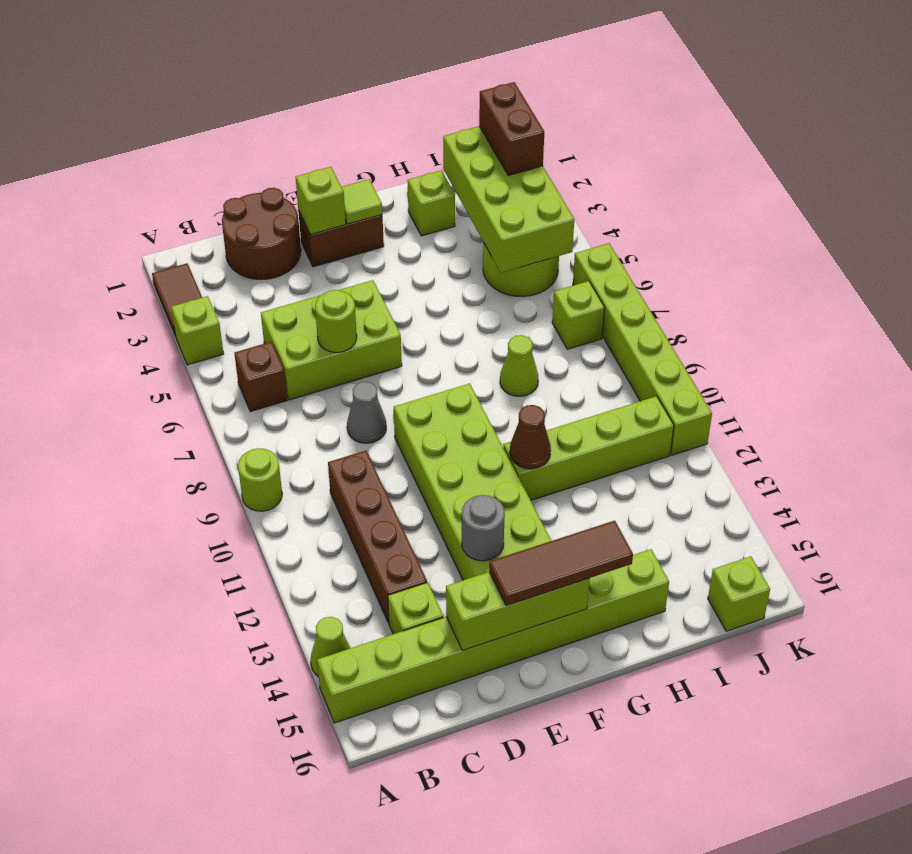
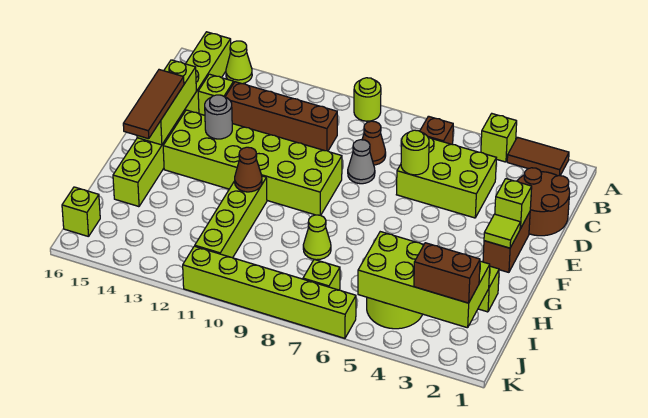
lime 2x3 brick [261,280,402,400] -> lime 2x3 brick turned to [396,137,496,218]
none -> brown 1x1 cone [362,121,386,165]

